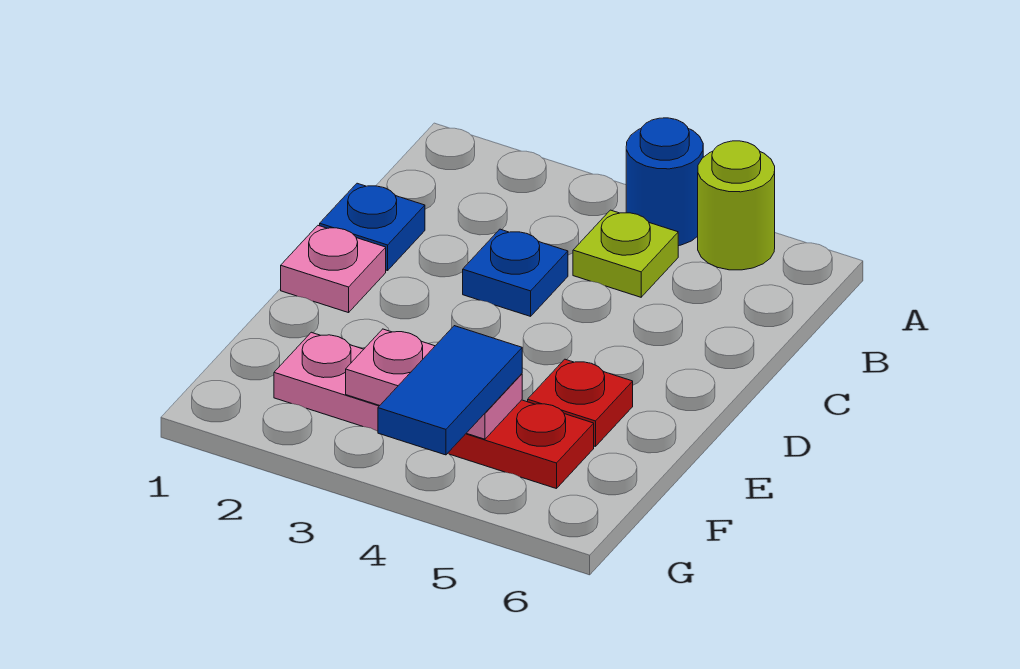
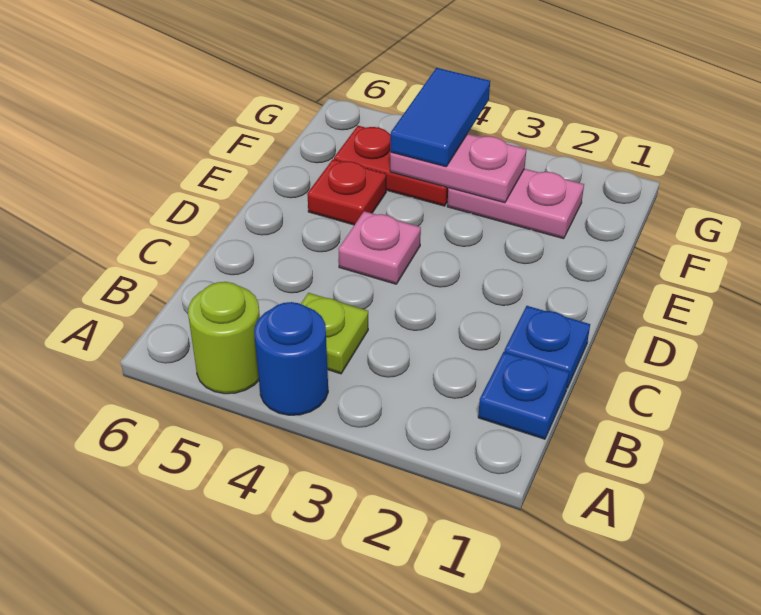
blue 1x1 plate [463,229,568,316] -> blue 1x1 plate moved to [478,352,569,439]
pink 1x1 plate [281,226,386,313] -> pink 1x1 plate moved to [338,211,421,284]

